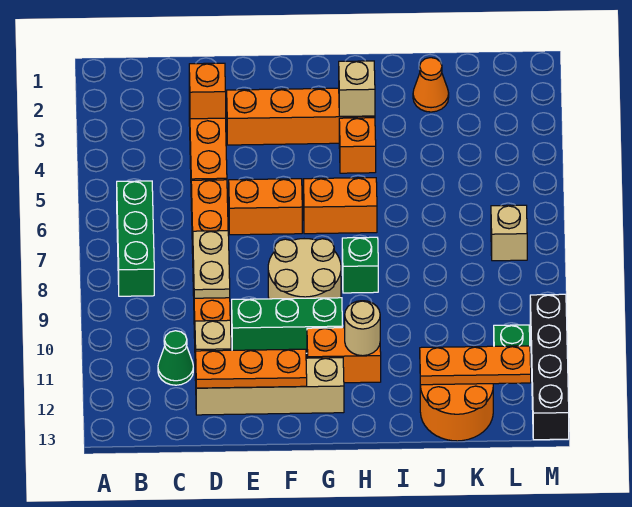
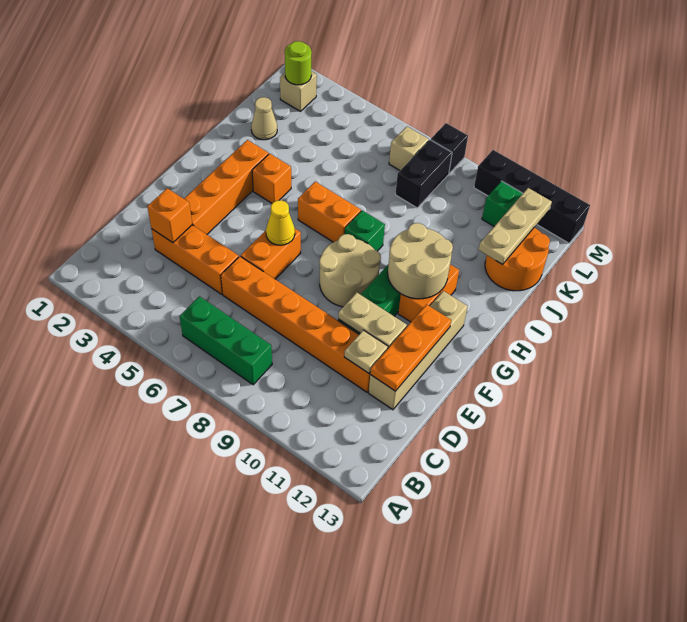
green 1x1 cone [158,331,193,385] -> none
tan 1x2 plate [193,231,230,298] -> tan 1x2 plate moved to [338,293,407,348]
none -> yellow 1x1 cone [266,200,295,245]
orange 1x2 brick [303,178,377,234] -> orange 1x2 brick turned to [298,182,361,242]
tan 1x1 brick [339,61,375,117] -> tan 1x1 brick moved to [280,71,317,111]
tan 1x1 round brick [345,301,380,356] -> tan 2x2 round brick [388,223,453,299]
orange 1x1 cone [413,58,449,112] -> tan 1x1 cone [251,97,277,140]
orange 1x3 plate [420,346,531,385] -> tan 1x3 plate [478,188,552,265]
none -> black 1x2 brick [395,140,452,208]
none -> lime 1x1 round brick [285,41,312,85]
none -> black 1x1 brick [431,123,468,173]

